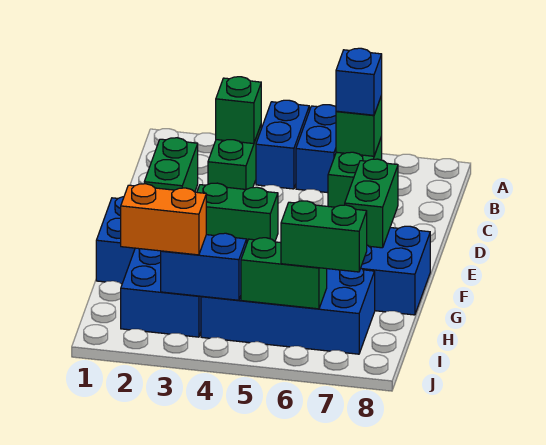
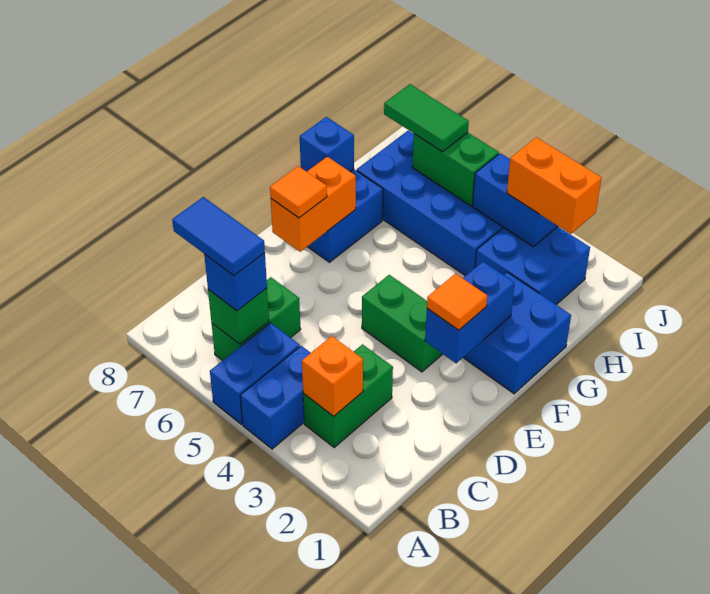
green 1x1 brick [216,77,261,144] -> orange 1x1 brick [302,336,363,416]
none -> blue 1x2 tile [172,197,265,276]
green 1x2 brick [144,138,198,192] -> blue 1x2 brick [425,262,515,363]
none -> orange 1x1 tile [427,274,487,330]
green 1x2 brick [345,159,398,248] -> orange 1x2 brick [271,157,356,252]
none -> orange 1x1 tile [270,166,327,218]
none -> blue 1x1 brick [300,117,354,172]
green 1x2 brick [281,201,367,272] -> green 1x2 tile [384,84,469,152]

